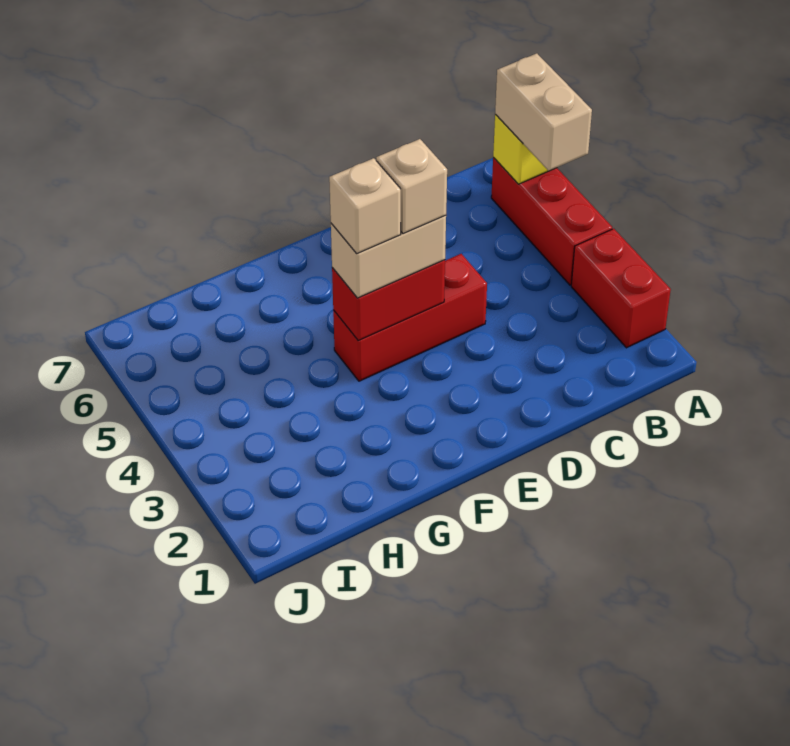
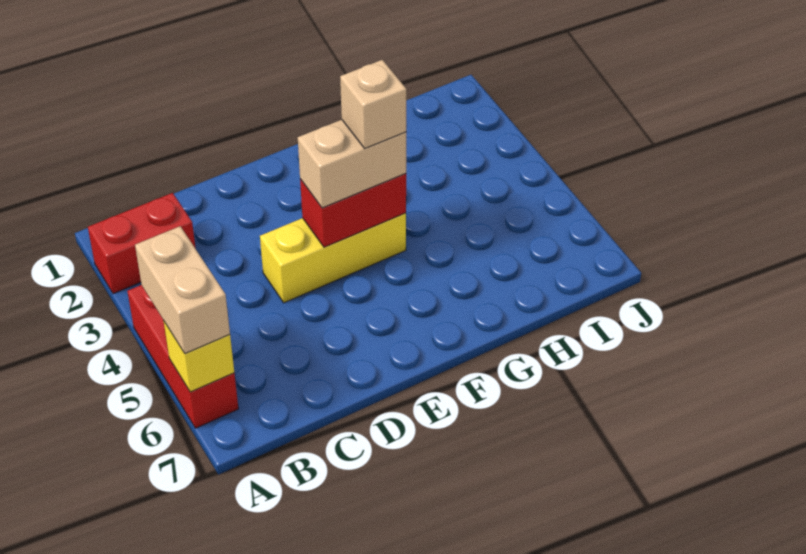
red 1x2 brick [571,229,671,348] -> red 1x2 brick turned to [88,193,196,294]
red 1x3 brick [333,254,487,381] -> yellow 1x3 brick [260,213,406,303]
tan 1x1 brick [376,139,447,234] -> none

